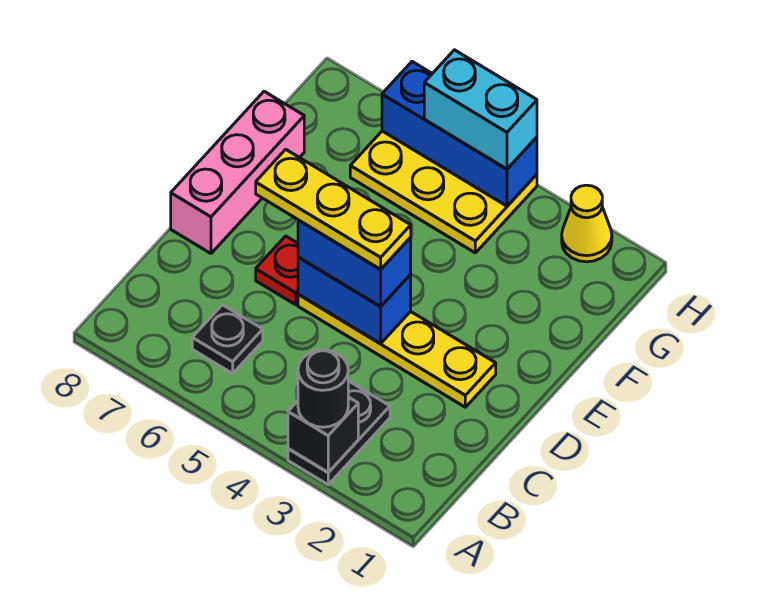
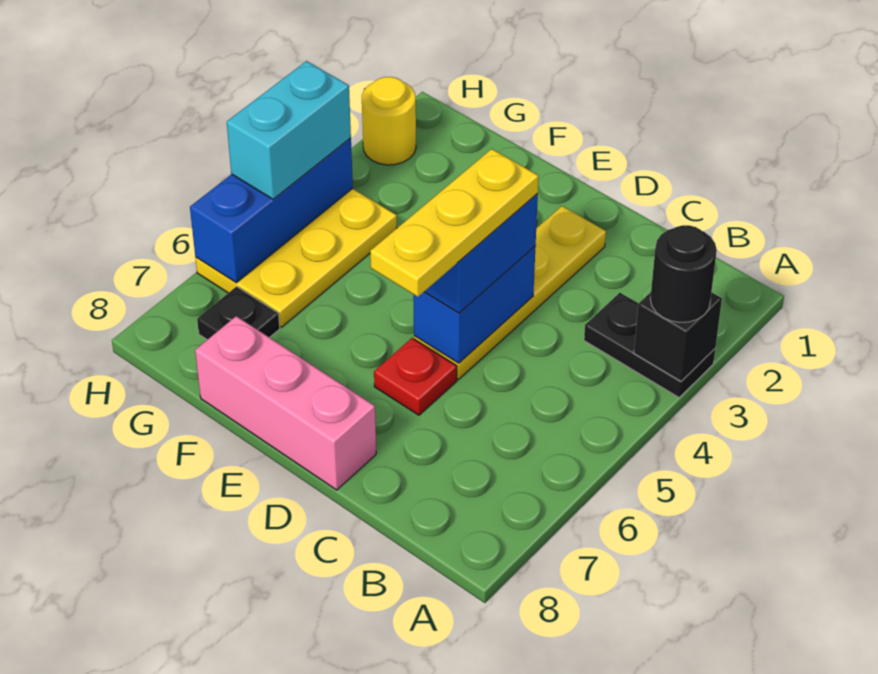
black 1x1 plate [192,305,263,373] -> black 1x1 plate moved to [197,287,280,340]
yellow 1x1 cone [562,185,612,262] -> yellow 1x1 round brick [362,77,416,165]

